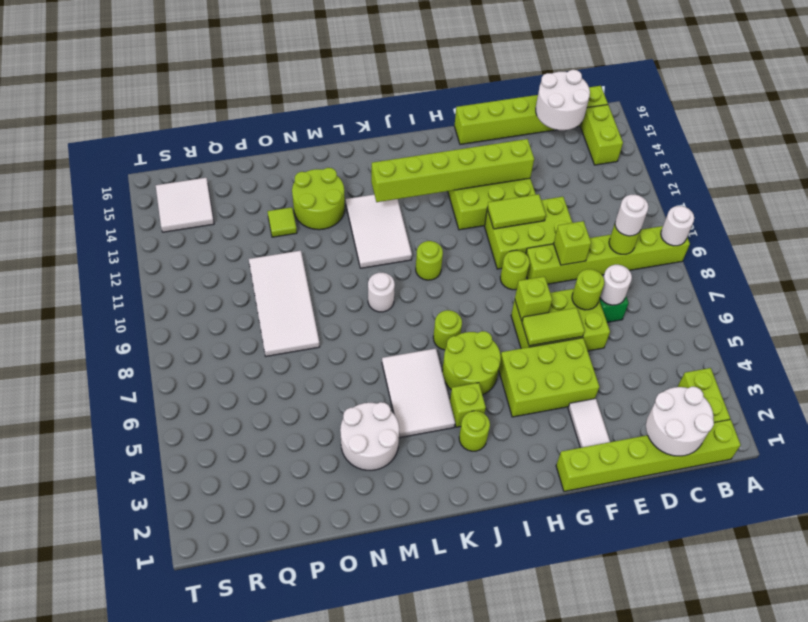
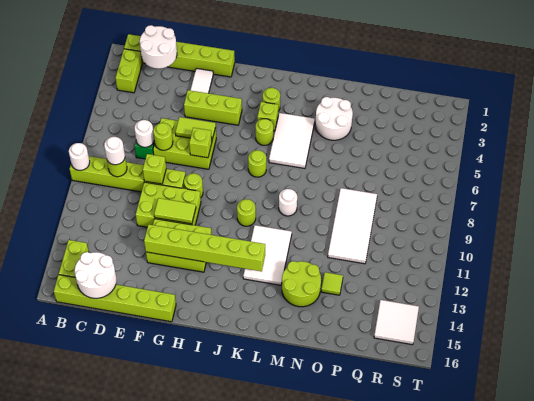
lime 2x3 brick [499,338,599,417] -> lime 1x3 brick [184,90,242,125]
lime 2x2 round brick [442,331,501,395] -> lime 1x1 round brick [256,119,273,145]

